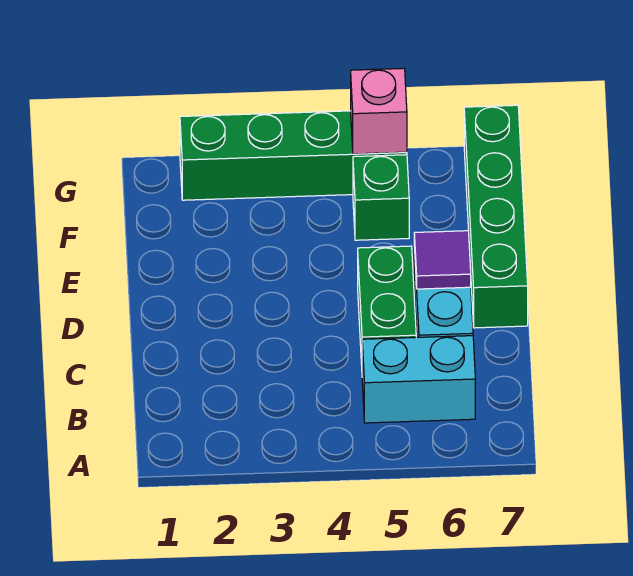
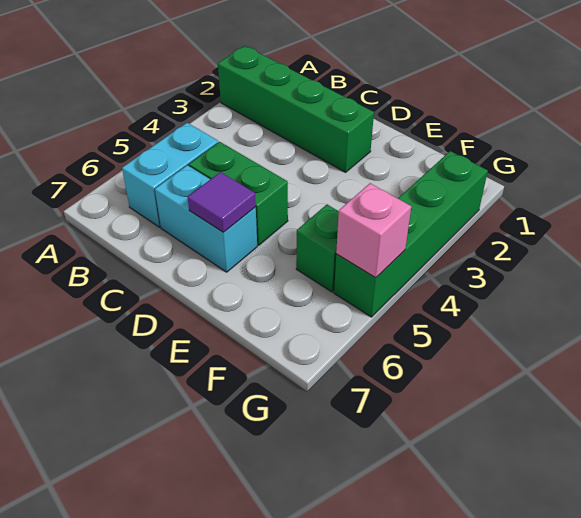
green 1x4 brick [464,105,528,328] -> green 1x4 brick moved to [218,46,374,172]

